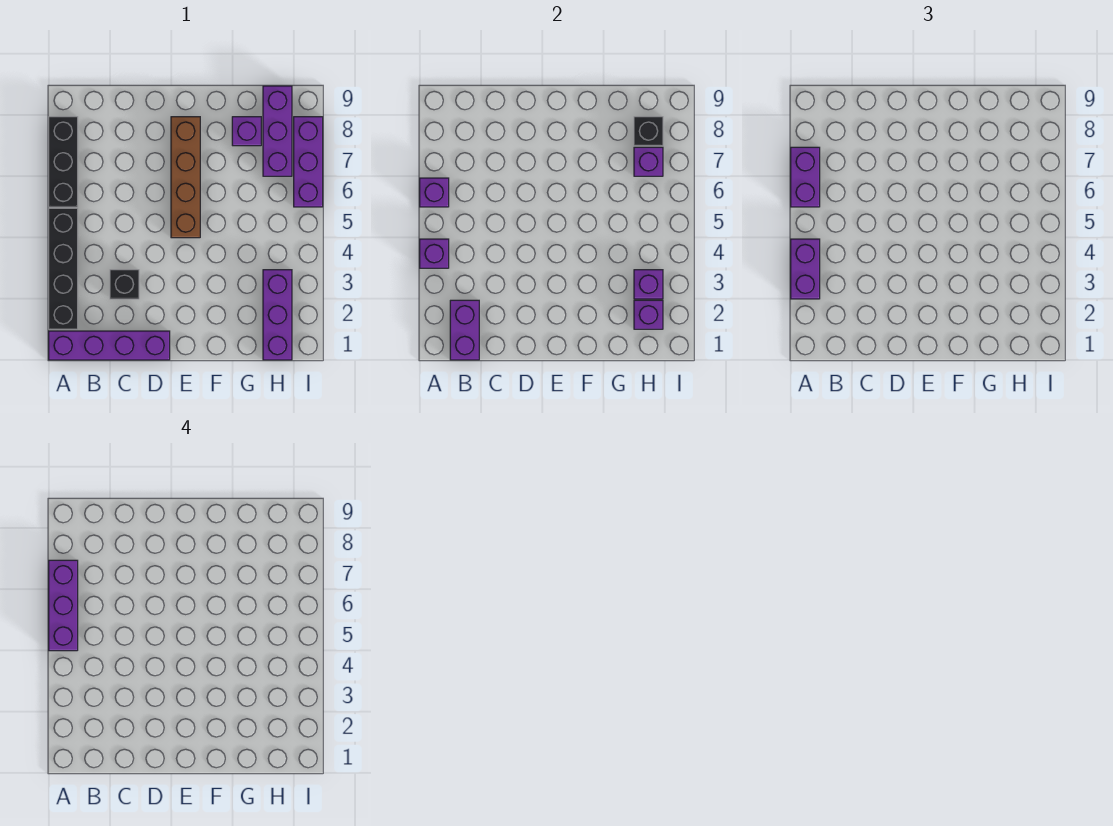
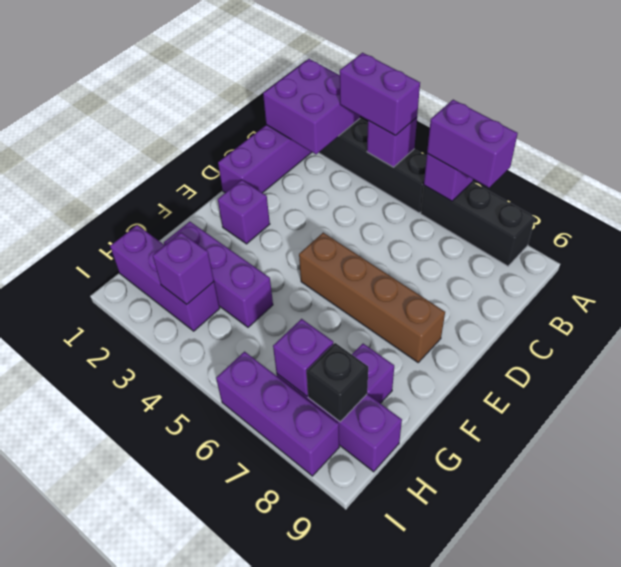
purple 1x3 brick [49,560,78,651] -> purple 1x3 brick moved to [164,222,273,327]
purple 1x2 brick [450,300,479,360] -> purple 2x2 brick [263,59,360,154]
black 1x1 brick [110,270,139,299] -> none
purple 1x1 brick [634,300,663,329] -> purple 1x1 brick moved to [218,180,270,244]

